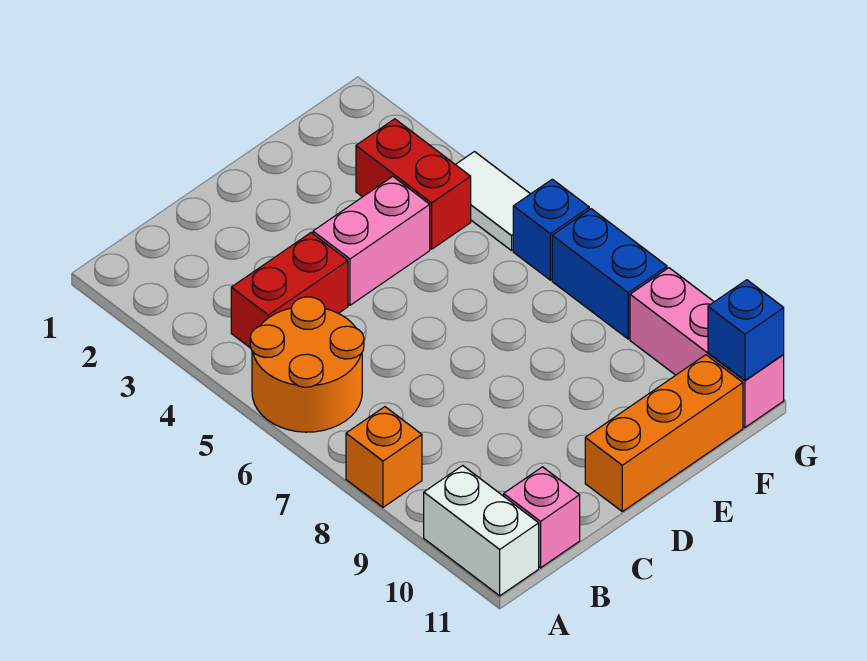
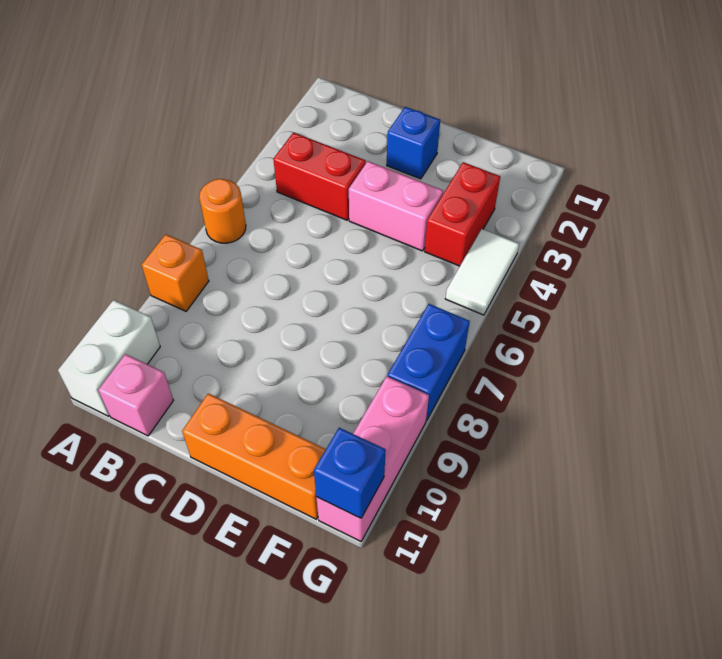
orange 2x2 round brick [250,297,364,432] -> orange 1x1 round brick [199,179,246,243]
blue 1x1 brick [513,179,589,280] -> blue 1x1 brick moved to [387,107,440,179]

